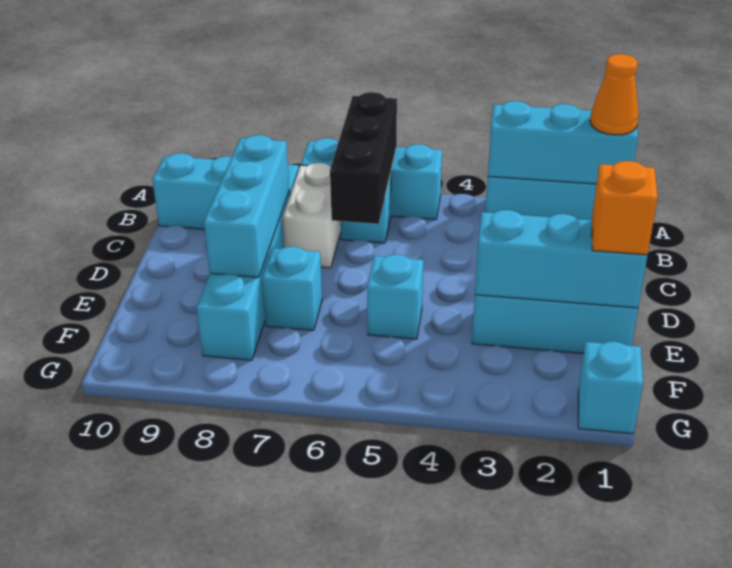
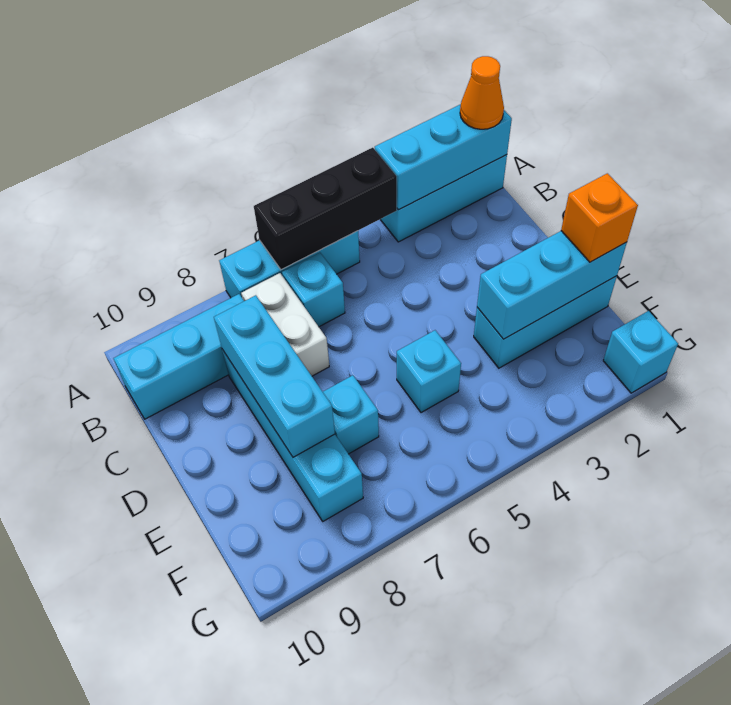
black 1x3 brick [330,92,397,224] -> black 1x3 brick turned to [254,148,397,270]

